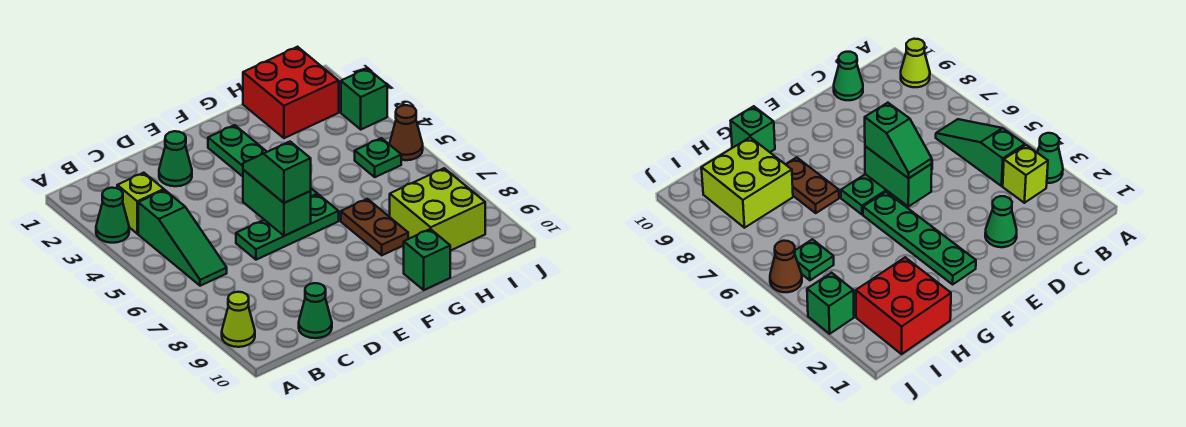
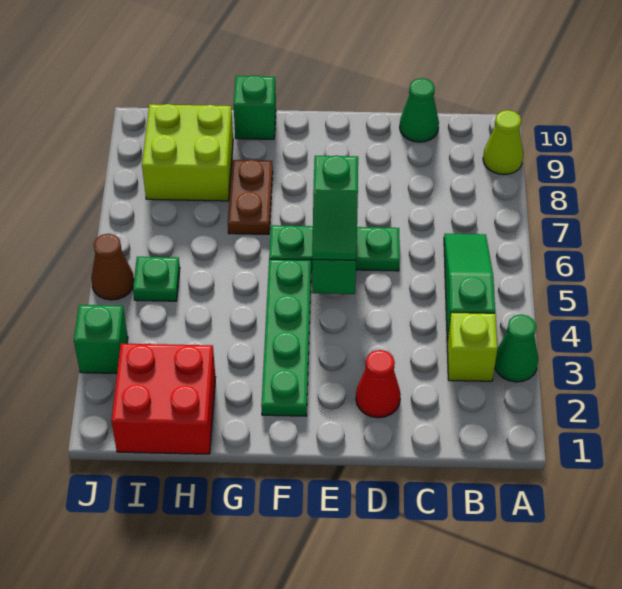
green 1x1 cone [159,131,192,186] -> red 1x1 cone [356,350,401,418]

